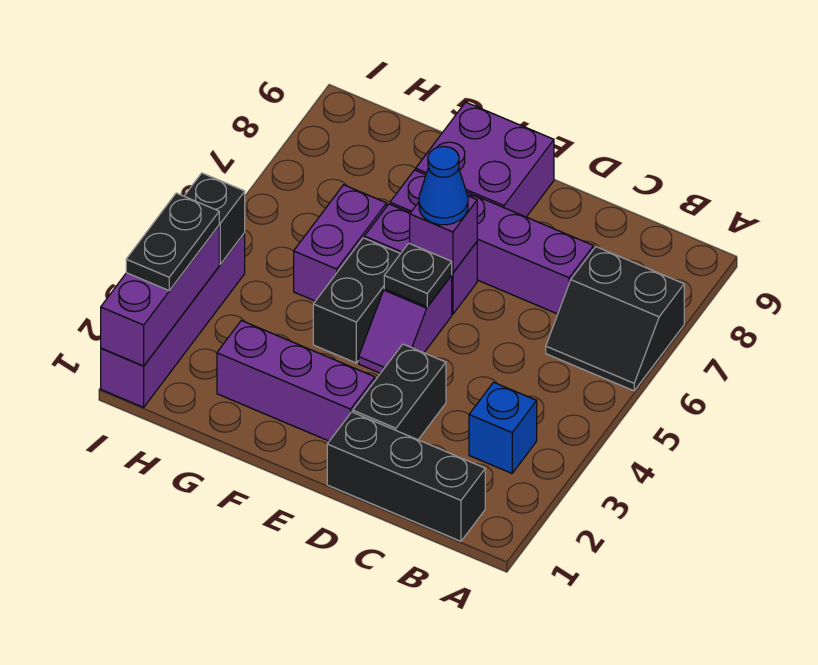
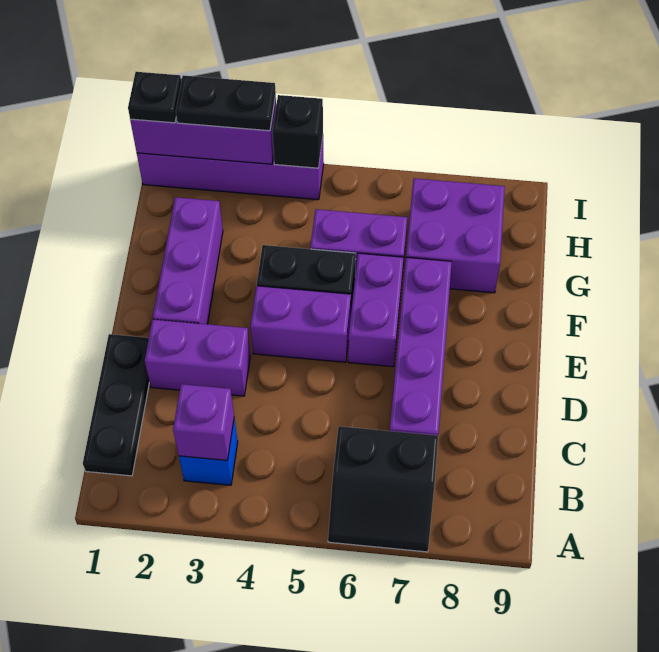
black 2x2 slope [546,247,684,391] -> black 2x2 slope turned to [328,426,438,552]
black 1x3 brick [327,412,485,541] -> black 1x3 plate [83,334,149,476]
black 1x2 brick [353,344,446,440] -> purple 1x2 brick [145,319,250,396]
purple 1x2 slope [359,276,452,373] -> purple 1x2 brick [250,286,351,362]
black 1x1 plate [384,243,452,307] -> black 1x1 plate moved to [128,72,181,123]
purple 1x1 brick [410,196,477,273] -> purple 1x1 brick moved to [173,384,234,461]
blue 1x1 cone [419,146,468,225] -> none
purple 2x2 brick [416,102,554,217] -> purple 2x2 brick moved to [406,178,505,293]

